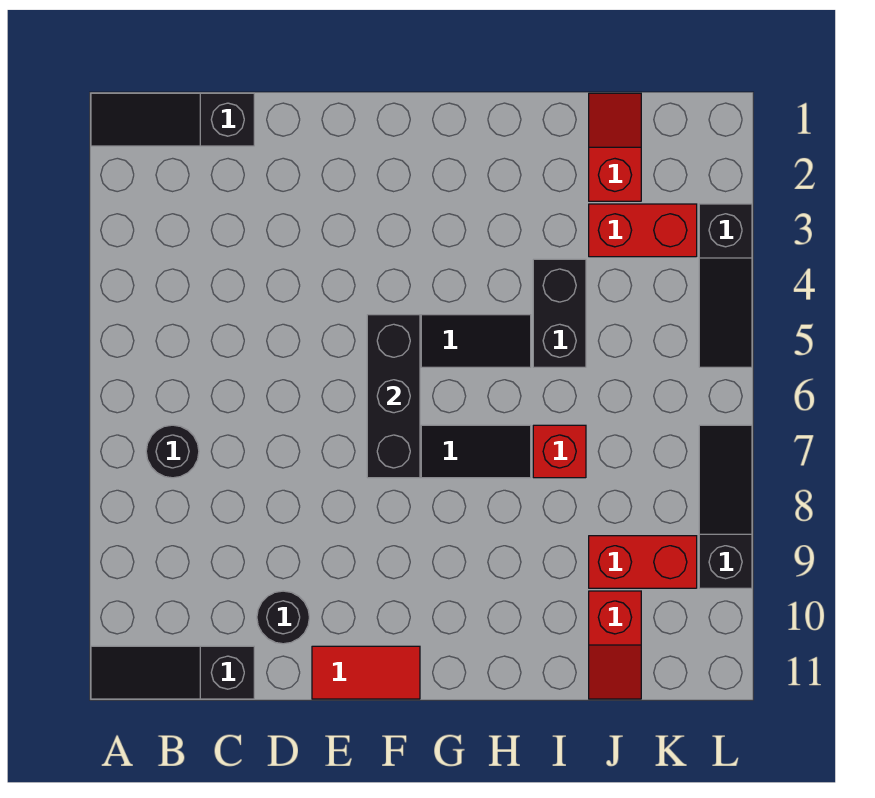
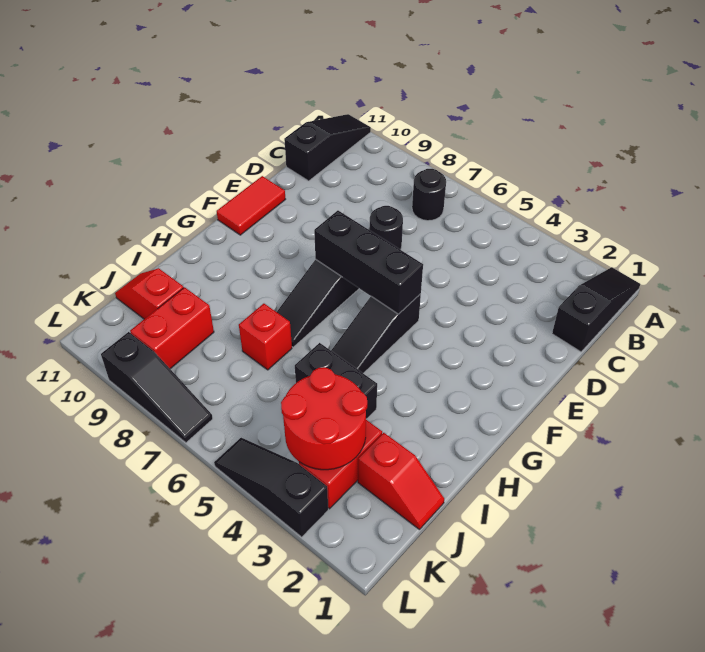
black 1x1 round brick [257,591,309,644] -> black 1x1 round brick moved to [369,206,403,250]
none -> red 2x2 round brick [281,367,367,470]

